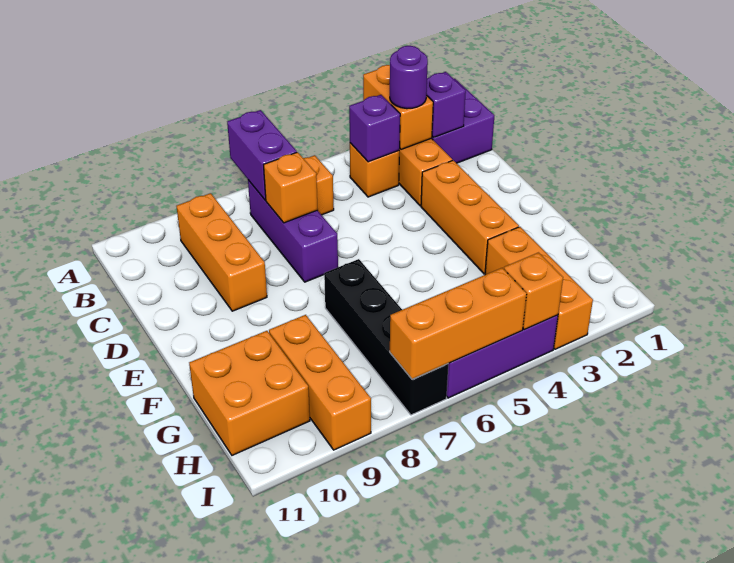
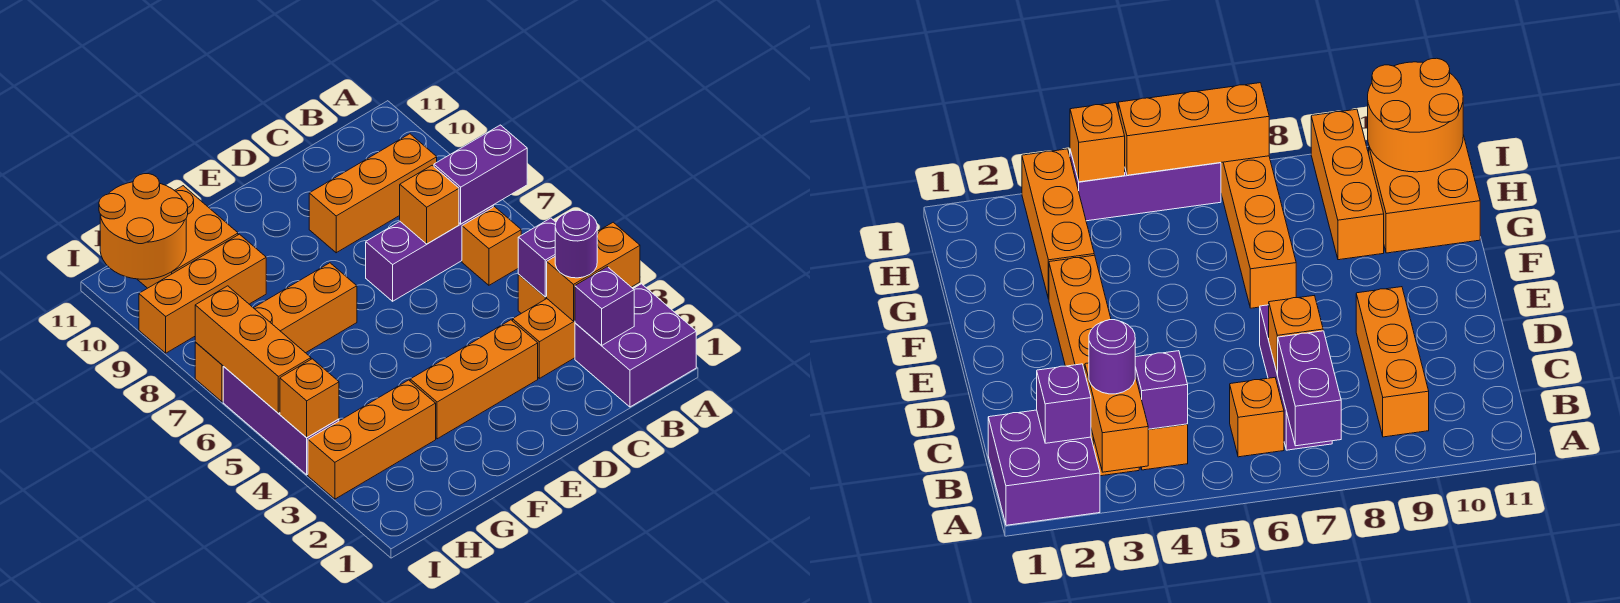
black 1x4 brick [324,259,448,415] -> orange 1x4 brick [195,263,357,402]
none -> orange 2x2 round brick [99,174,188,279]

